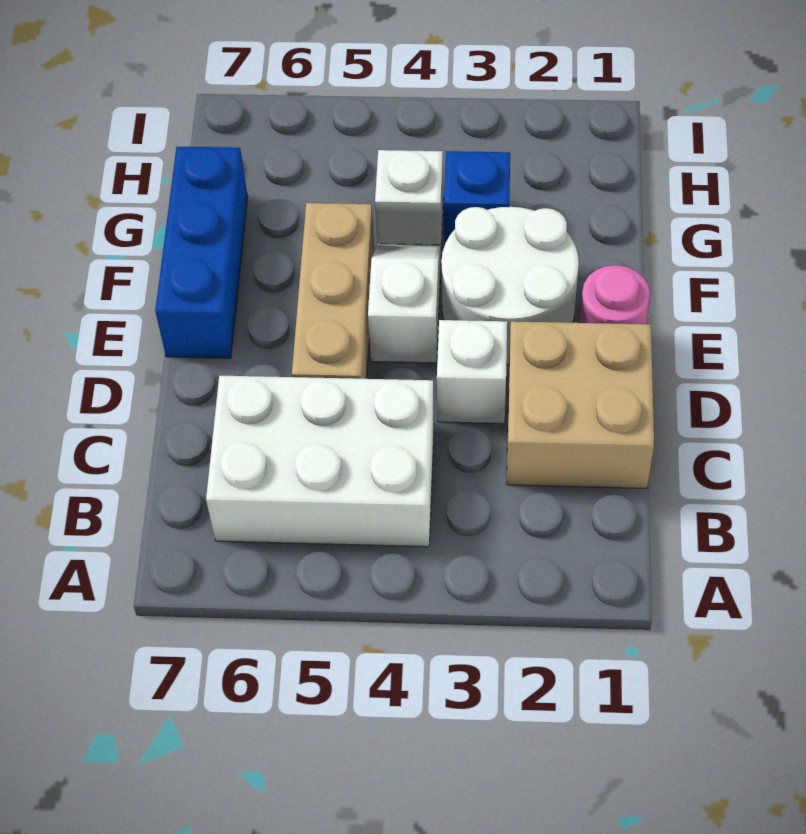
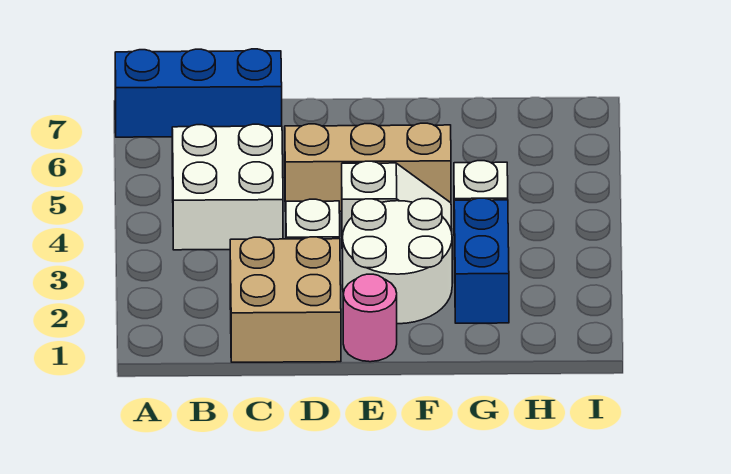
white 2x3 brick [206,376,434,547] -> white 2x2 brick [172,124,283,250]
blue 1x3 brick [155,147,248,358] -> blue 1x3 brick moved to [115,49,282,137]
blue 1x1 brick [444,151,510,246] -> blue 1x2 brick [454,198,509,323]

